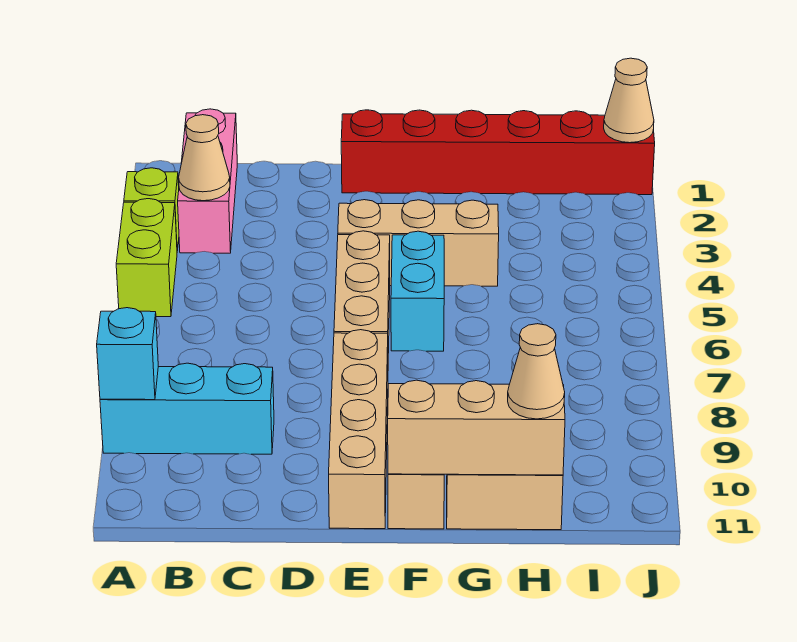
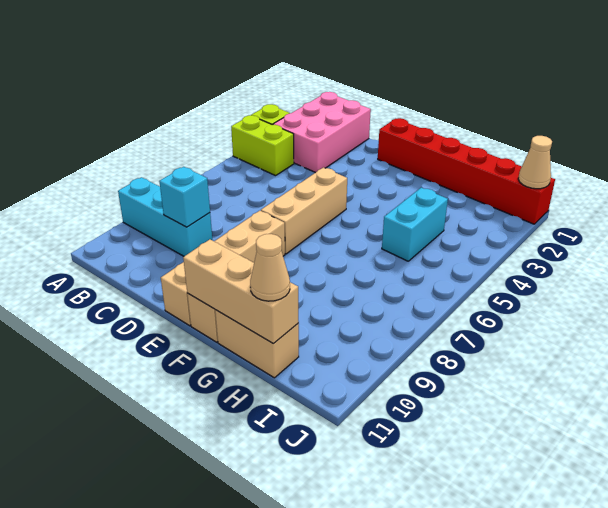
lime 1x2 brick [116,199,177,317] -> lime 1x2 brick turned to [231,115,294,176]
cyan 1x1 brick [97,308,158,400] -> cyan 1x1 brick moved to [159,167,210,227]
pink 1x3 brick [178,109,237,253] -> pink 2x3 brick [273,92,371,173]
tan 1x1 cone [179,115,230,201] -> none
tan 1x3 brick [338,200,499,286] -> none
cyan 1x2 brick [391,231,444,351] -> cyan 1x2 brick moved to [382,188,448,261]

